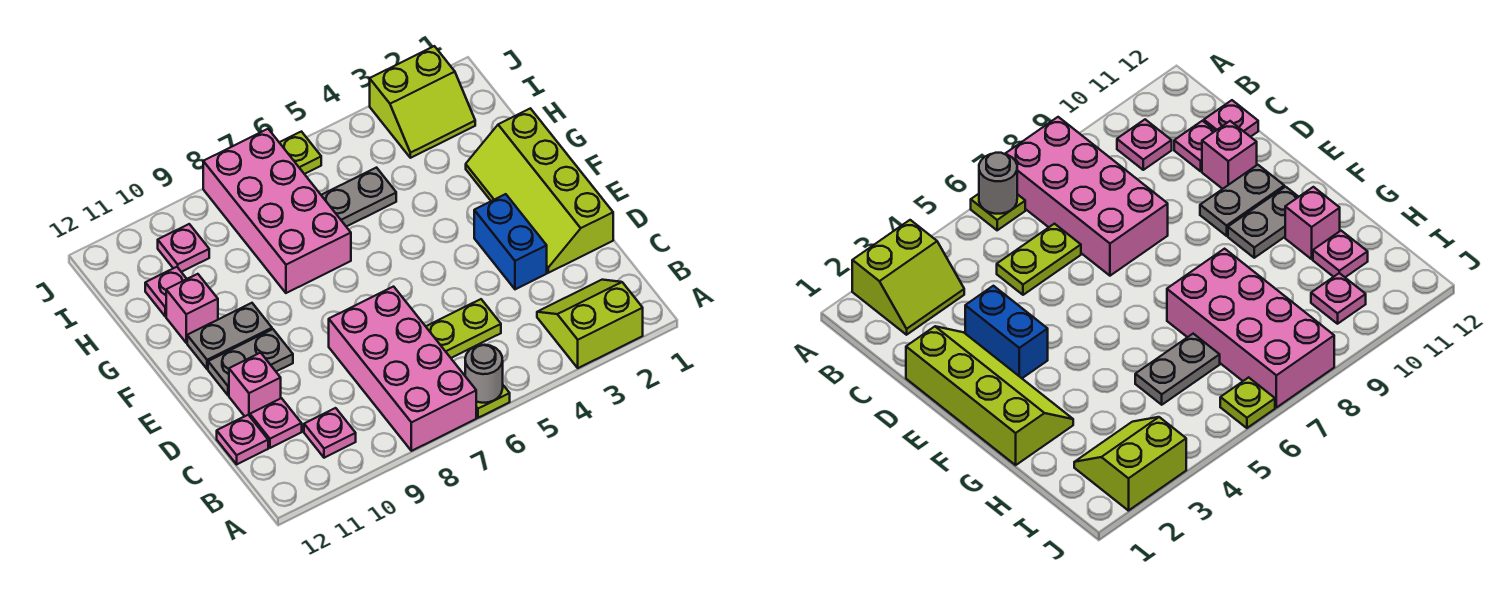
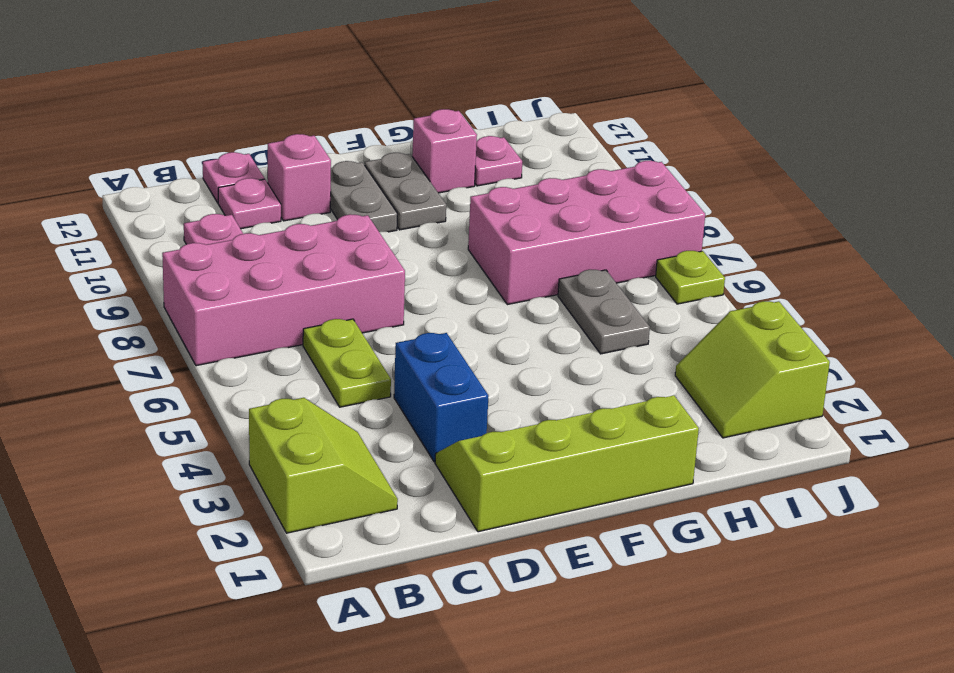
lime 1x1 plate [476,385,510,418] -> none
grey 1x1 round brick [465,345,503,403] -> none
blue 1x2 brick [474,194,547,289] -> blue 1x2 brick turned to [394,333,489,462]
pink 1x1 plate [158,224,209,272] -> none

